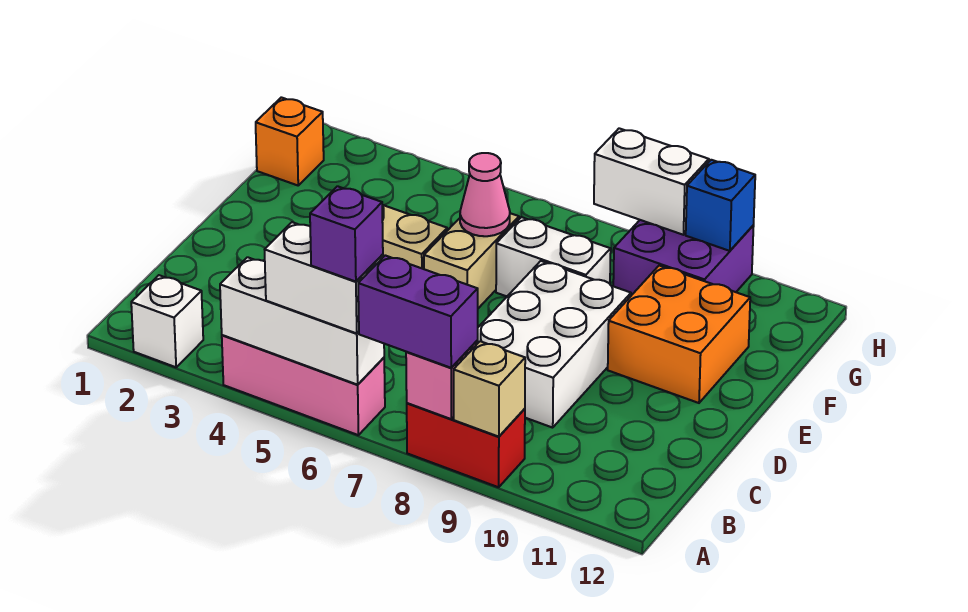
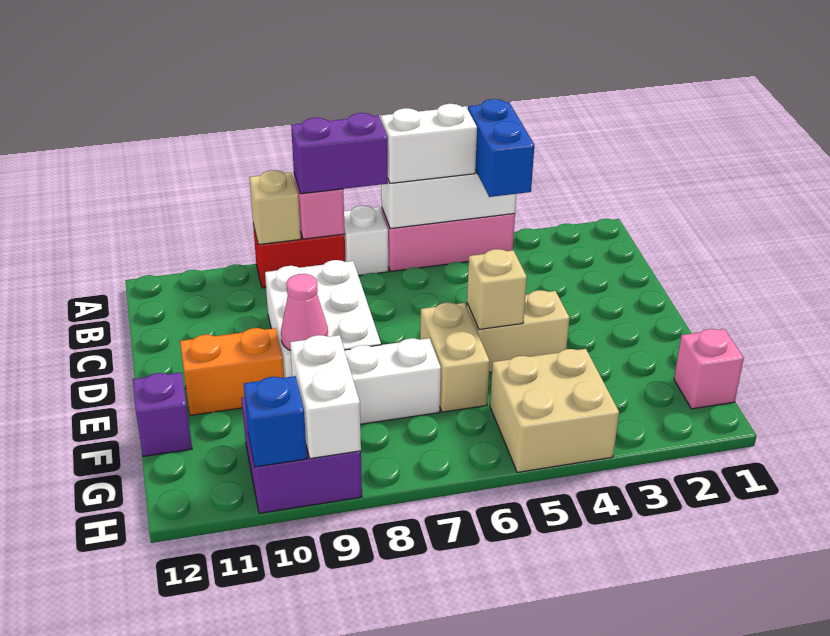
white 1x1 brick [131,275,203,367] -> white 1x1 brick moved to [344,206,388,276]
none -> blue 1x2 brick [468,99,534,197]
purple 1x1 brick [310,186,383,282] -> purple 1x1 brick moved to [133,372,192,457]
none -> tan 1x1 brick [467,249,527,329]
orange 2x2 brick [608,265,750,403] -> orange 1x2 brick [180,328,284,415]
pink 1x1 cone [460,153,510,236] -> pink 1x1 cone moved to [281,274,328,350]
orange 1x1 brick [256,97,324,185] -> pink 1x1 brick [674,329,744,409]
none -> tan 2x2 brick [490,349,619,472]
white 1x2 brick [594,128,709,235] -> white 1x2 brick turned to [290,335,361,459]

